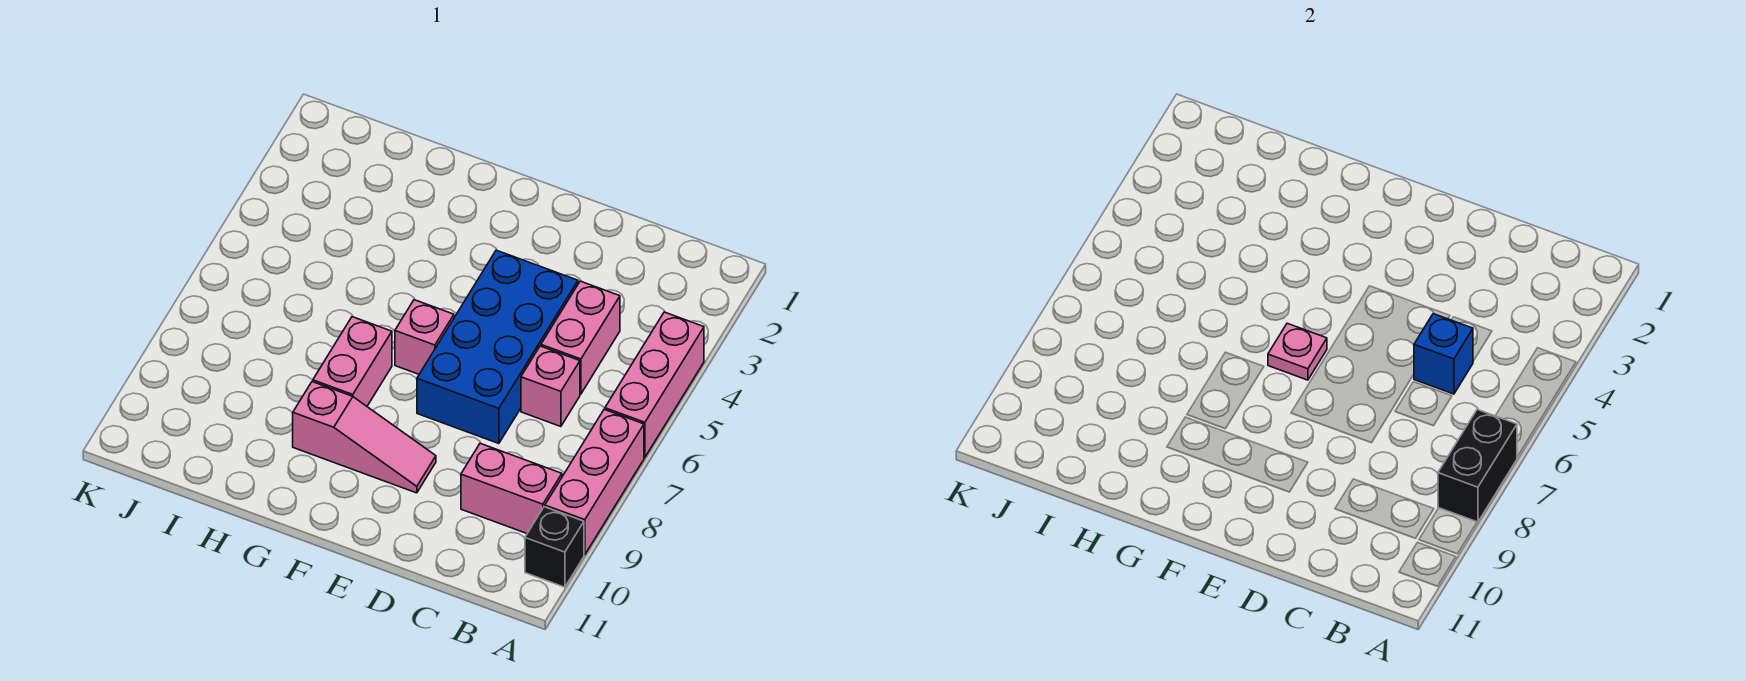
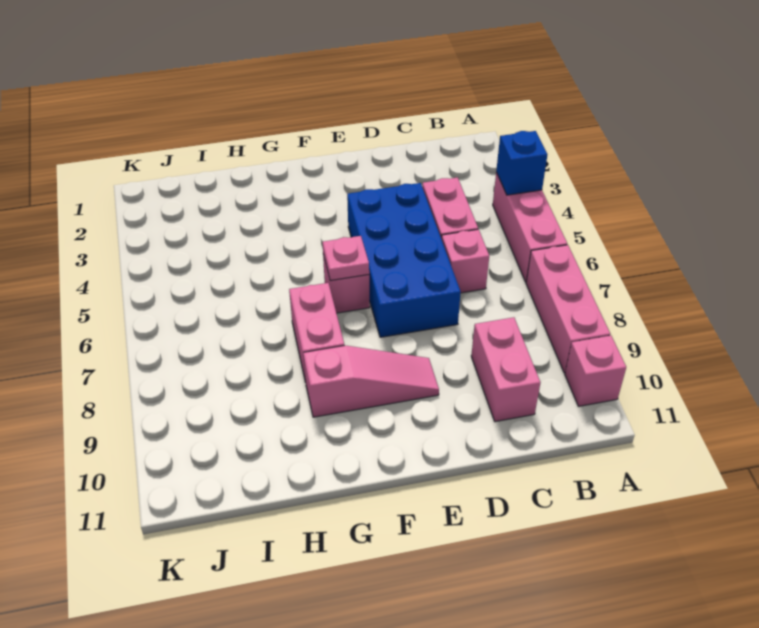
black 1x2 brick [1438,409,1517,522] -> none
black 1x1 brick [525,507,584,587] -> pink 1x1 brick [565,335,626,406]
pink 1x2 brick [461,443,562,533] -> pink 1x2 brick turned to [471,317,541,422]
blue 1x1 brick [1414,314,1473,394] -> blue 1x1 brick moved to [496,131,547,195]

